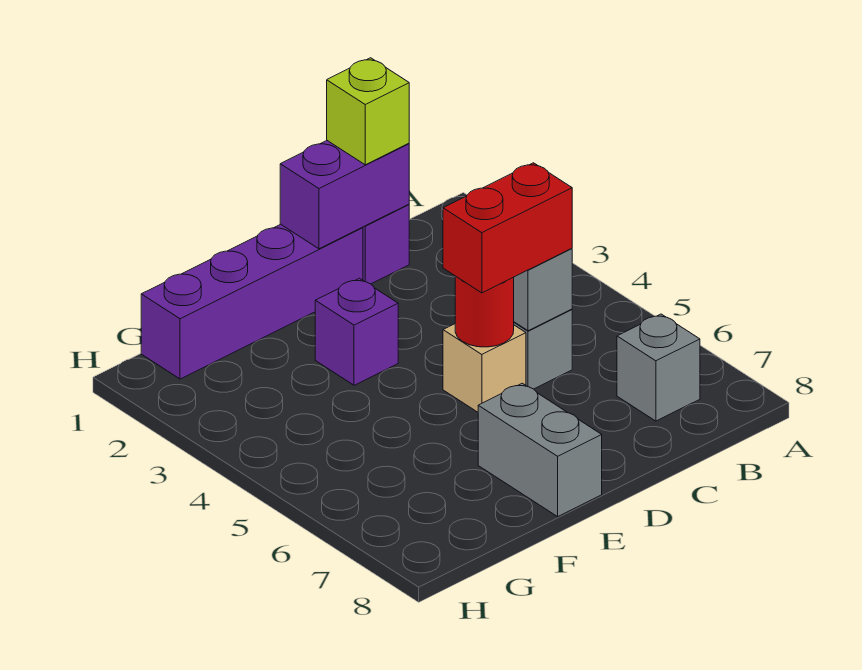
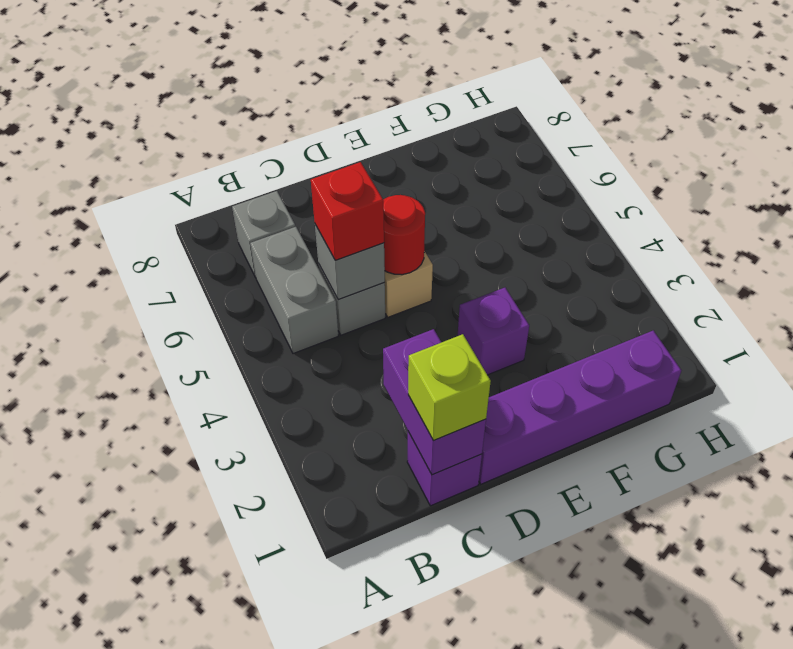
purple 1x2 brick [280,141,409,249] -> purple 1x2 brick turned to [383,329,486,475]
red 1x2 brick [443,163,572,293] -> red 1x1 brick [311,162,384,260]
grey 1x2 brick [478,383,602,516] -> grey 1x2 brick moved to [250,227,338,354]

